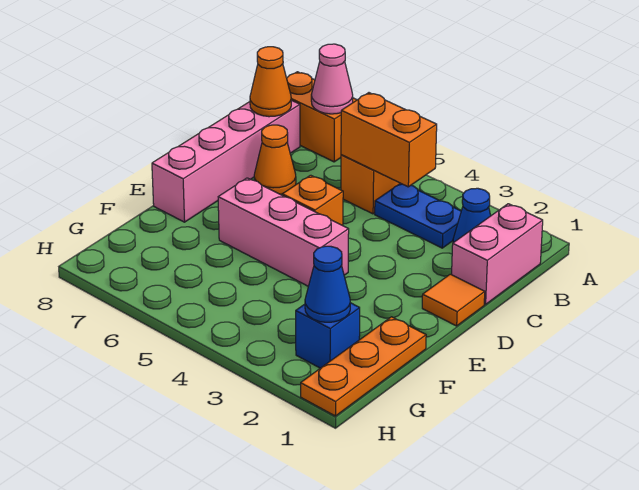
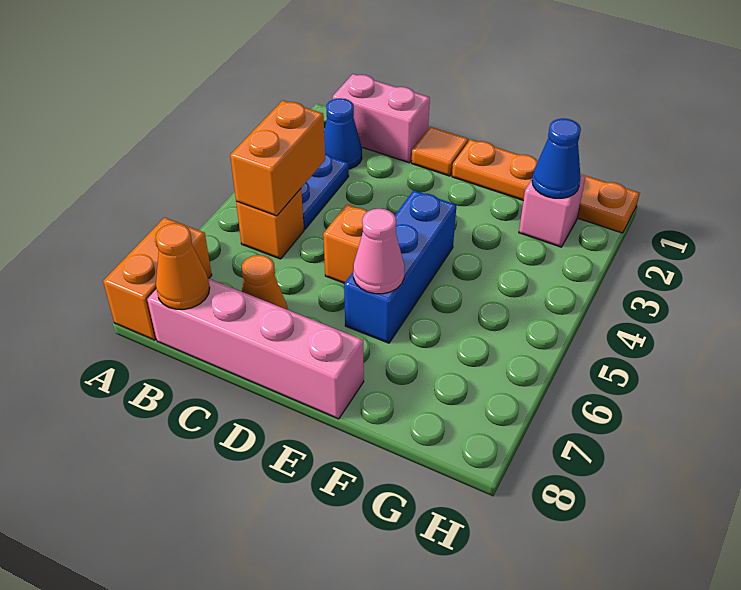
pink 1x1 cone [311,44,353,114] -> pink 1x1 cone moved to [353,209,404,294]
pink 1x3 brick [218,178,349,286] -> blue 1x3 brick [344,190,457,343]
orange 1x3 plate [301,317,426,416] -> orange 1x4 plate [452,140,640,233]
blue 1x1 brick [296,303,360,368] -> pink 1x1 brick [519,175,585,247]

